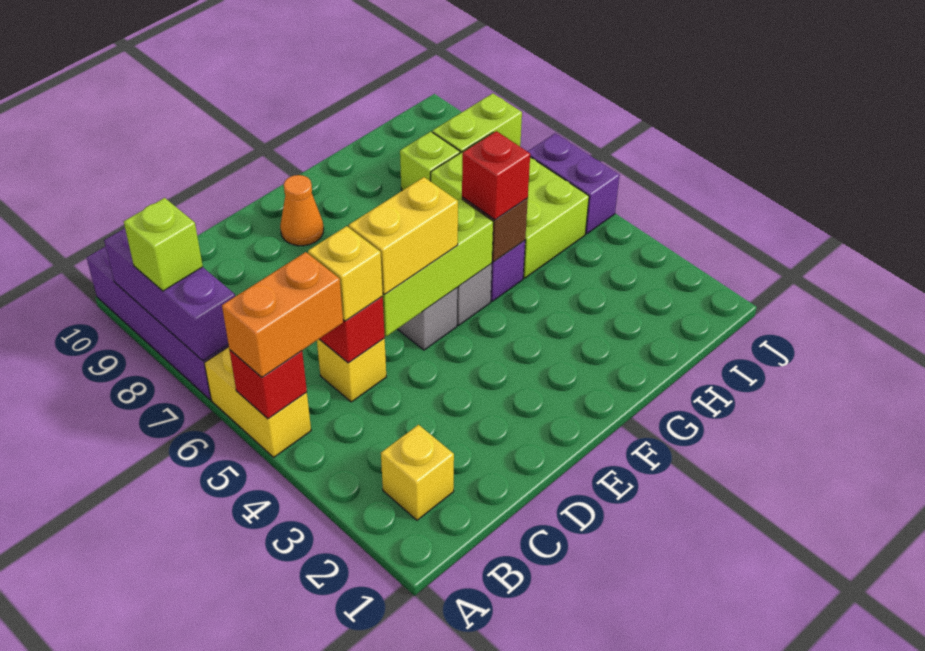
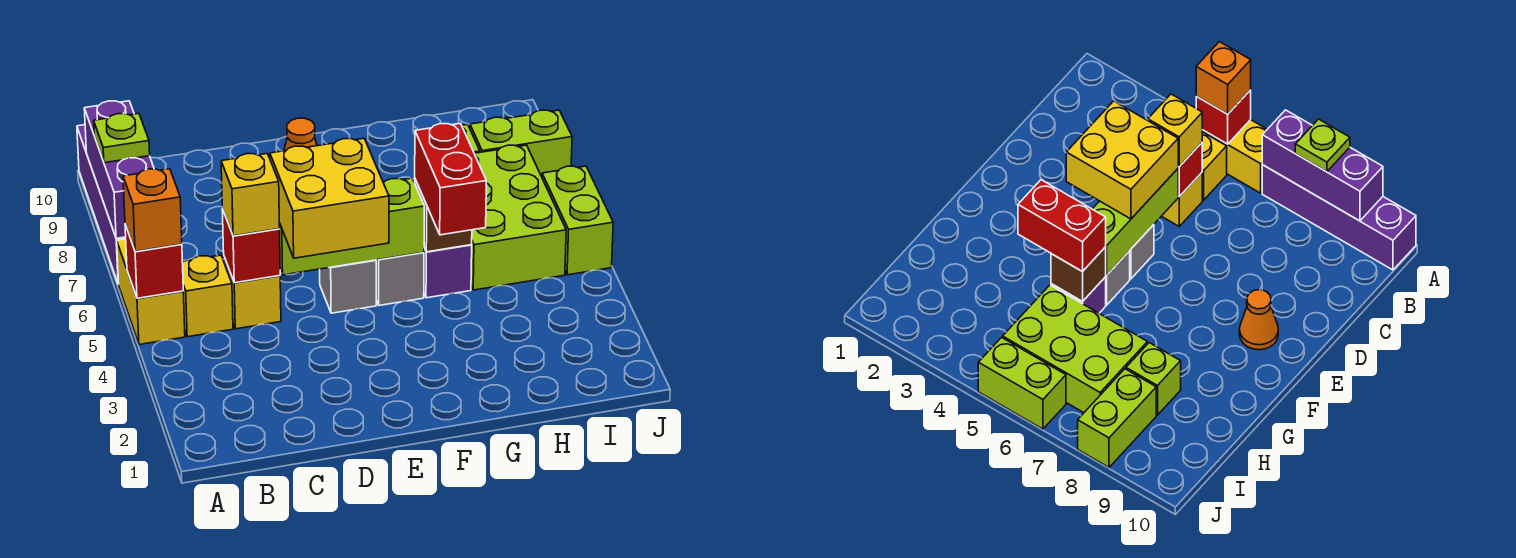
orange 1x2 brick [222,252,343,377] -> orange 1x1 brick [123,169,182,252]
lime 1x1 brick [124,198,203,291] -> lime 1x1 plate [94,113,150,163]
yellow 1x1 brick [381,425,454,520] -> yellow 1x1 brick moved to [182,255,233,337]
yellow 1x2 brick [349,177,458,294] -> yellow 2x2 brick [270,138,389,258]
red 1x1 brick [462,131,530,220] -> red 1x2 brick [415,123,486,235]
purple 1x2 brick [527,133,620,234] -> lime 1x2 brick [542,166,613,275]

